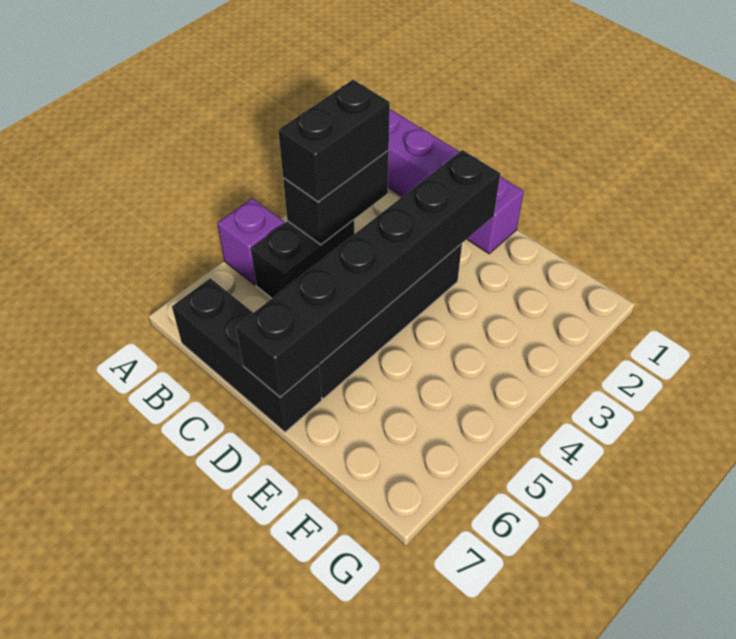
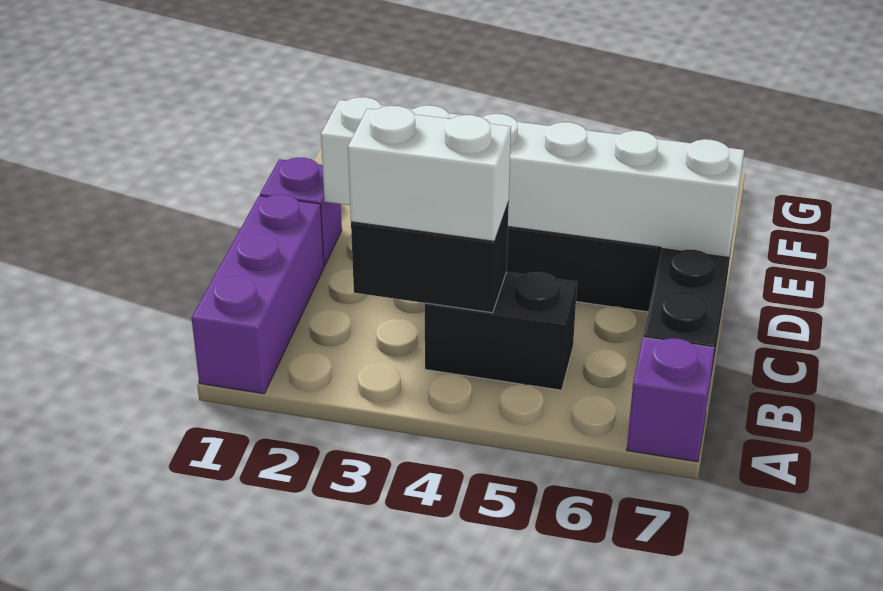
purple 1x1 brick [217,198,284,285] -> purple 1x1 brick moved to [627,338,715,462]
black 1x2 brick [278,80,390,202] -> white 1x2 brick [348,106,511,241]
black 1x6 brick [236,150,500,397] -> white 1x6 brick [321,97,744,256]

